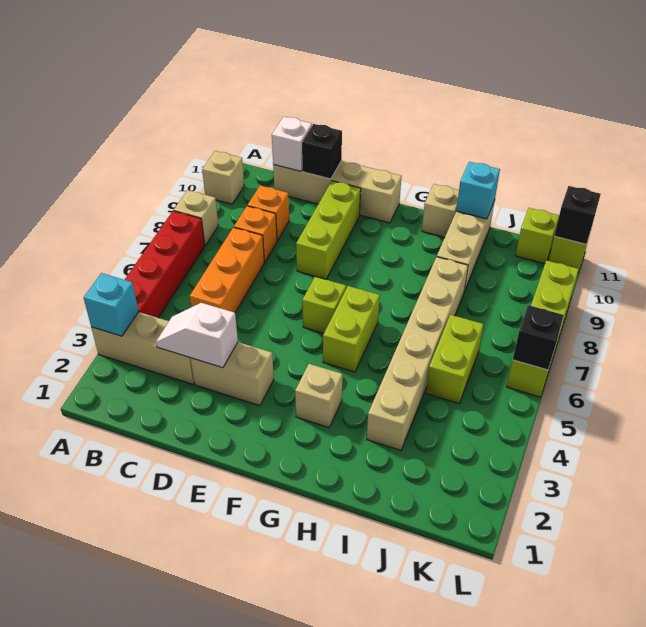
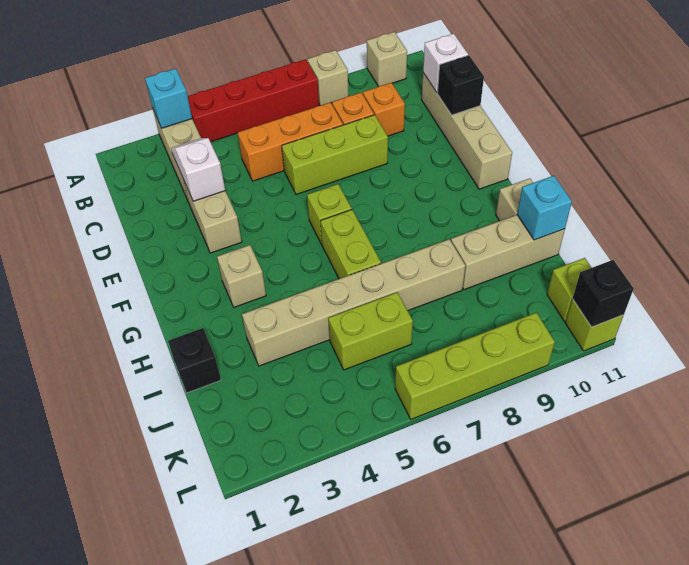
lime 1x3 brick [296,181,361,279] -> lime 1x3 brick moved to [282,115,388,195]
lime 1x2 brick [323,286,380,372] -> lime 1x2 brick turned to [320,210,381,279]
black 1x1 brick [513,305,564,370] -> black 1x1 brick moved to [168,328,221,393]

